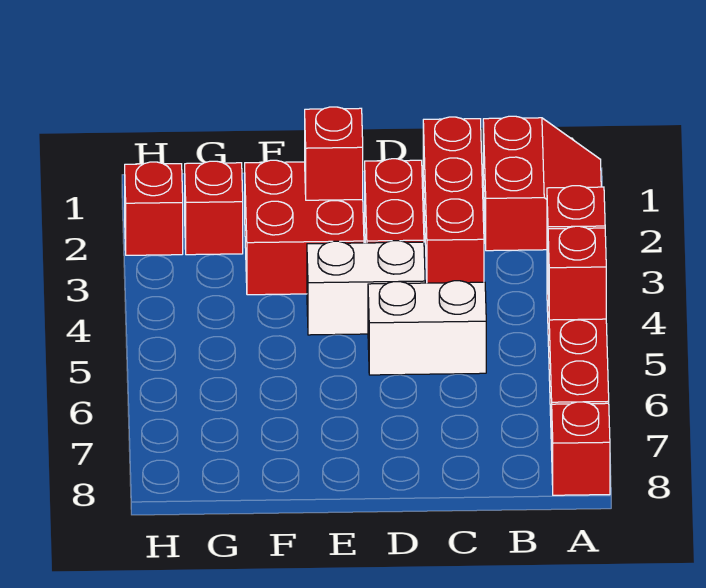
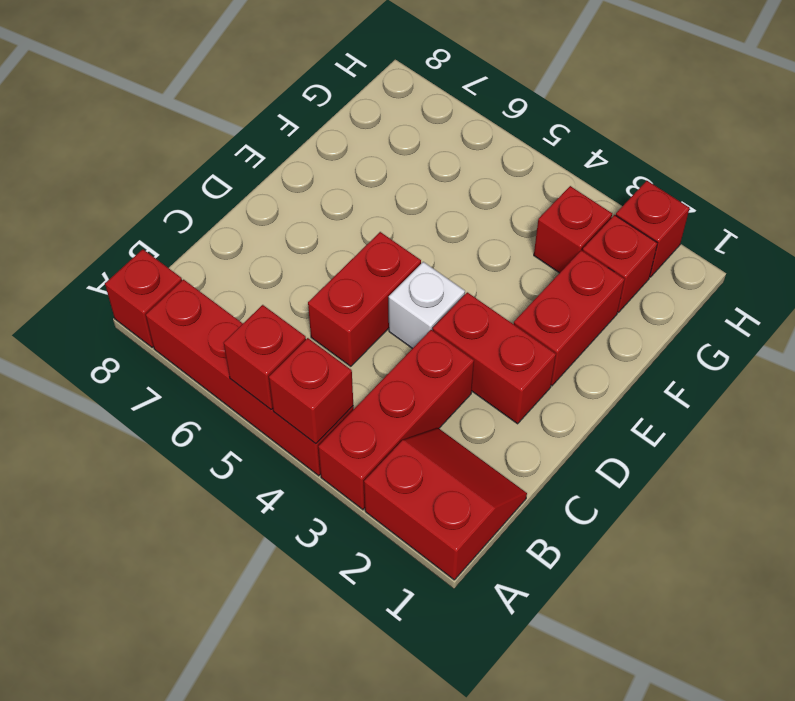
red 2x2 slope [483,116,601,251] -> red 2x2 slope turned to [364,428,527,580]
red 1x3 brick [423,117,484,283] -> red 1x3 brick turned to [318,330,474,510]
white 1x2 brick [368,281,486,375] -> red 1x2 brick [308,232,421,366]
white 1x2 brick [307,241,425,335] -> white 1x1 brick [389,262,465,349]
red 2x2 brick [245,160,364,295] -> red 1x2 brick [514,250,625,385]
red 1x1 brick [305,107,363,200] -> red 1x1 brick moved to [534,186,612,273]

